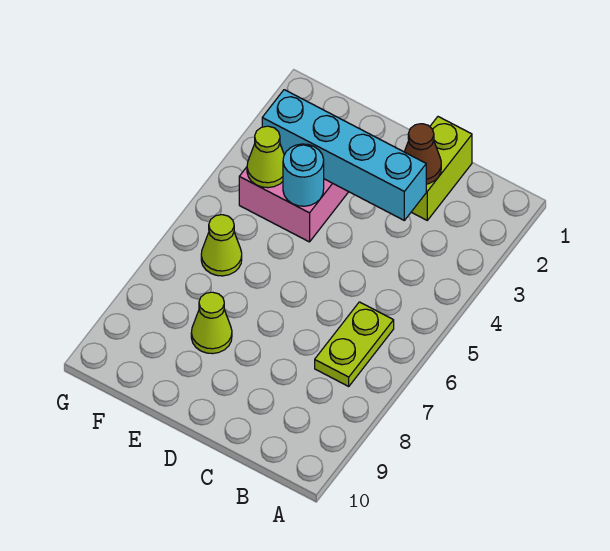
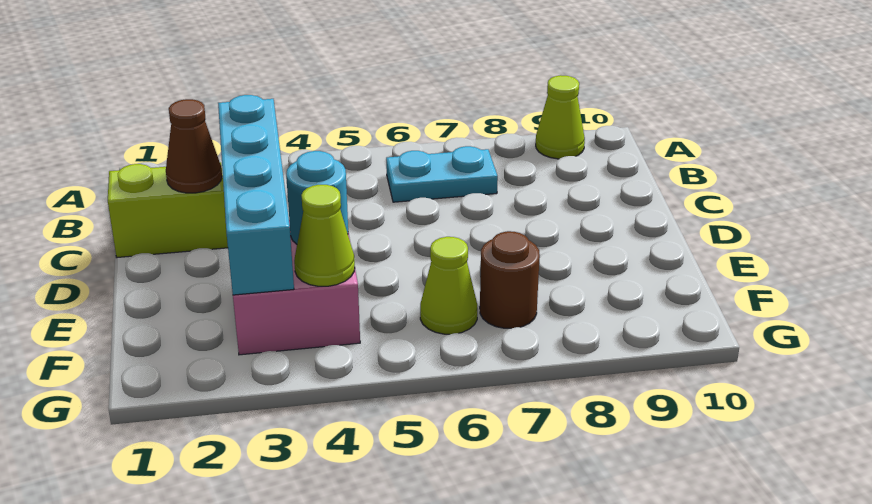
lime 1x2 plate [315,302,394,386] -> cyan 1x2 plate [386,146,498,202]
lime 1x1 cone [191,292,232,354] -> lime 1x1 cone moved to [536,75,585,159]
none -> brown 1x1 round brick [480,231,540,328]

